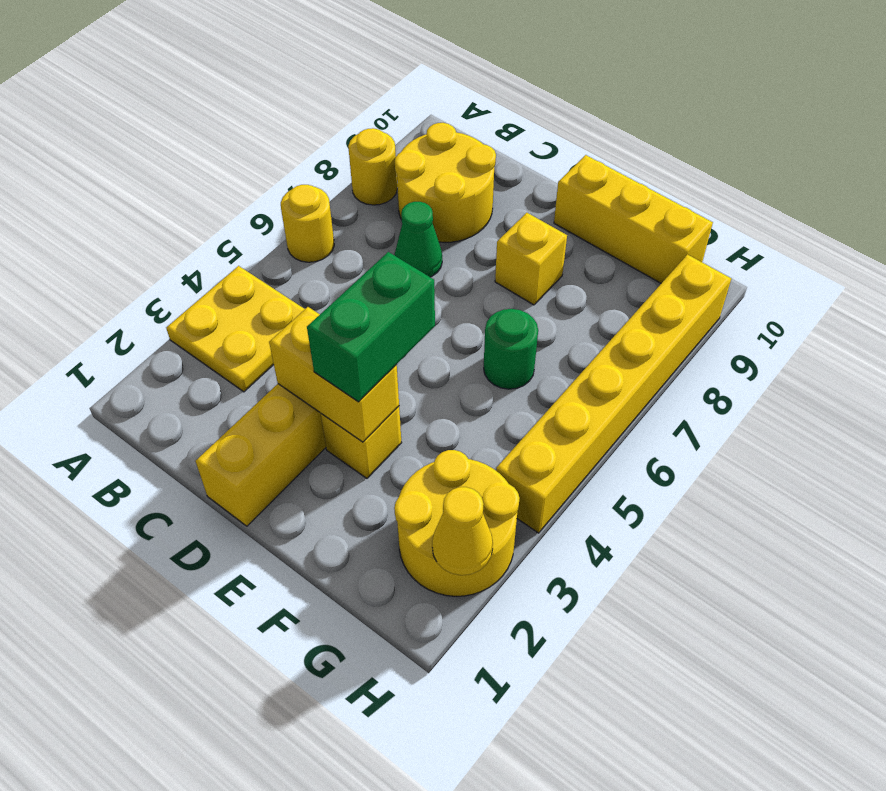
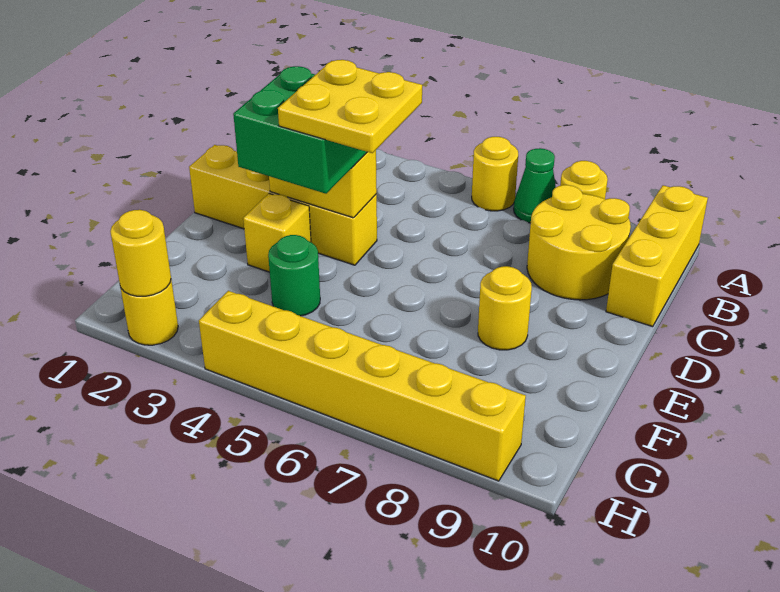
yellow 2x2 plate [166,266,305,392] -> yellow 2x2 plate moved to [278,60,422,153]
green 1x1 cone [395,202,442,277] -> green 1x1 cone moved to [514,148,556,223]
yellow 1x2 brick [269,307,399,442] -> yellow 1x2 brick turned to [269,150,377,218]
green 1x2 brick [307,252,435,402] -> green 2x2 brick [233,66,367,194]
yellow 1x1 brick [495,213,567,305] -> yellow 1x1 round brick [478,266,532,350]
yellow 1x3 brick [554,155,713,283] -> yellow 1x3 brick moved to [606,185,708,327]
green 1x1 round brick [484,309,538,389] -> green 1x1 round brick moved to [268,235,320,316]
yellow 2x2 round brick [394,450,519,596] -> yellow 1x1 round brick [120,280,178,345]
yellow 1x1 cone [432,487,493,575] -> yellow 1x1 round brick [110,210,171,296]

